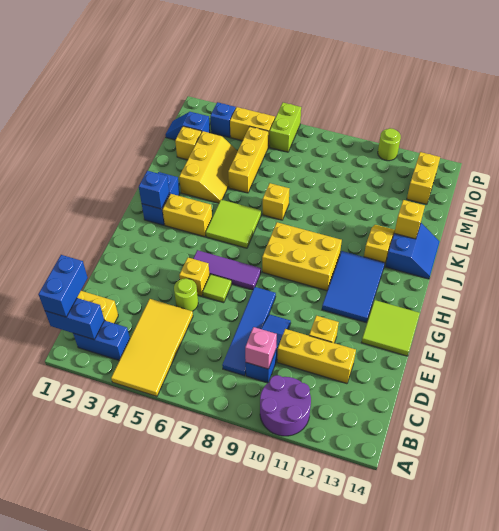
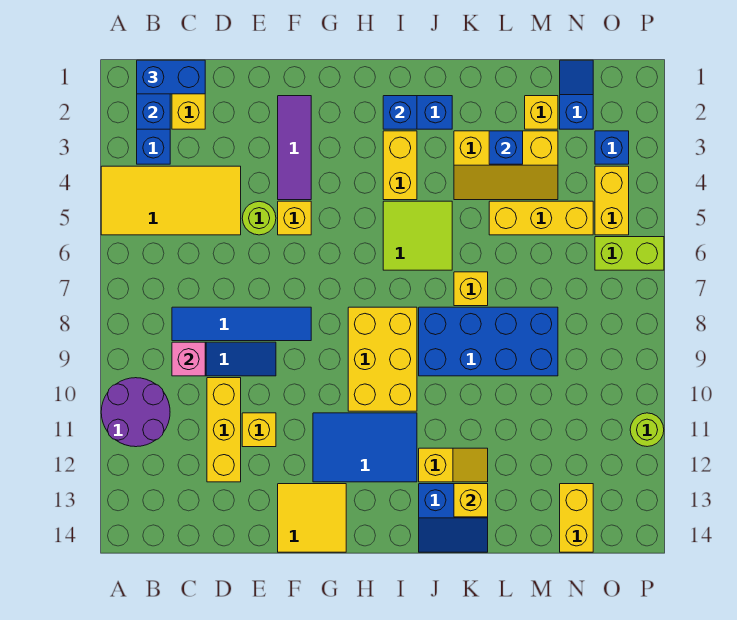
lime 1x1 tile [203,274,231,303] -> none
lime 2x2 tile [361,300,420,356] -> yellow 2x2 tile [278,484,346,552]
purple 1x3 tile [193,250,261,290] -> purple 1x3 tile moved to [278,96,311,200]
none -> blue 2x4 brick [419,307,558,376]
none -> blue 1x1 brick [489,131,523,164]
yellow 1x2 brick [407,152,440,204] -> yellow 1x2 brick turned to [560,484,593,552]

